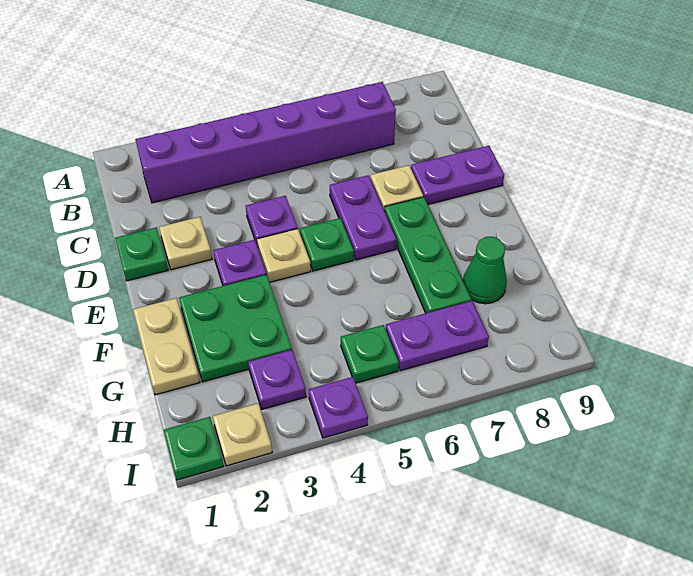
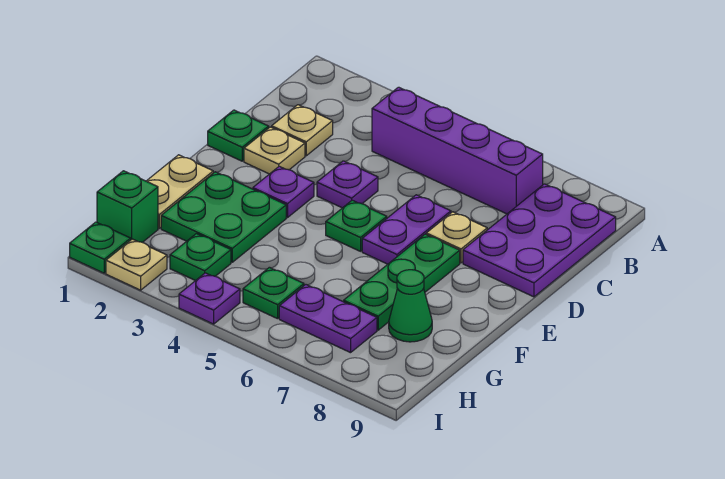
purple 1x6 brick [135,82,396,203] -> purple 1x4 brick [372,87,543,214]
purple 1x2 plate [411,146,504,204] -> purple 2x3 plate [463,184,616,297]
tan 1x1 plate [257,229,311,282] -> tan 1x1 plate moved to [272,105,333,156]
none -> green 1x1 brick [97,171,158,242]
purple 1x1 plate [248,350,306,409] -> green 1x1 plate [170,234,231,281]

